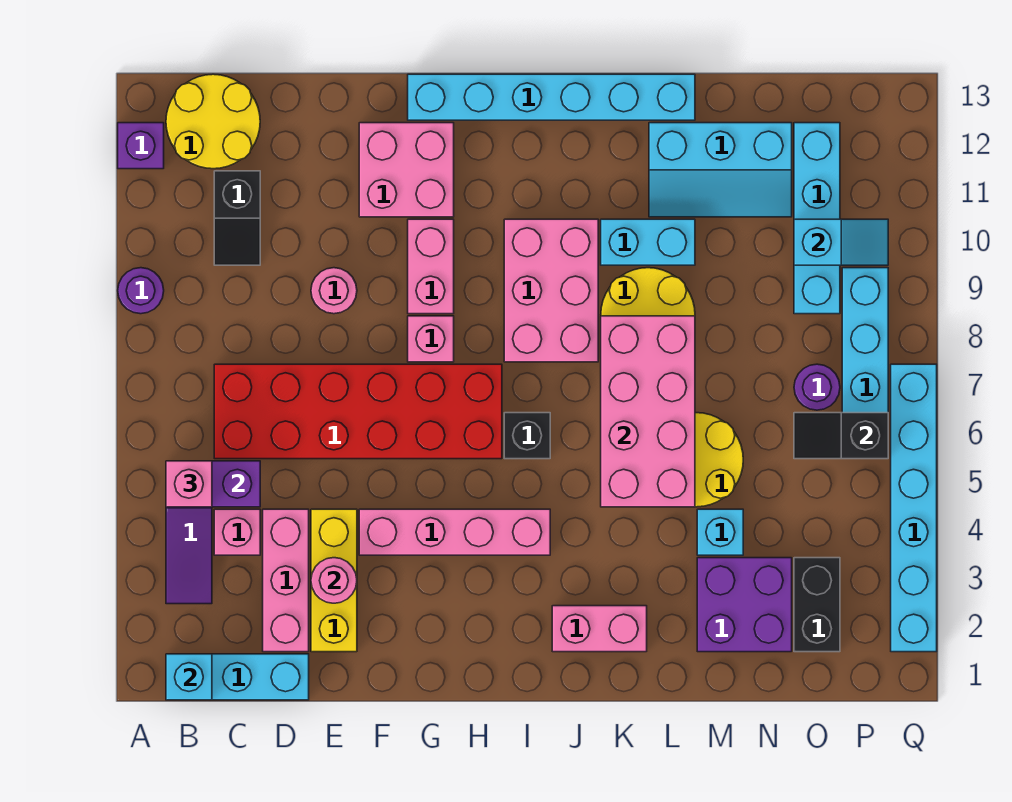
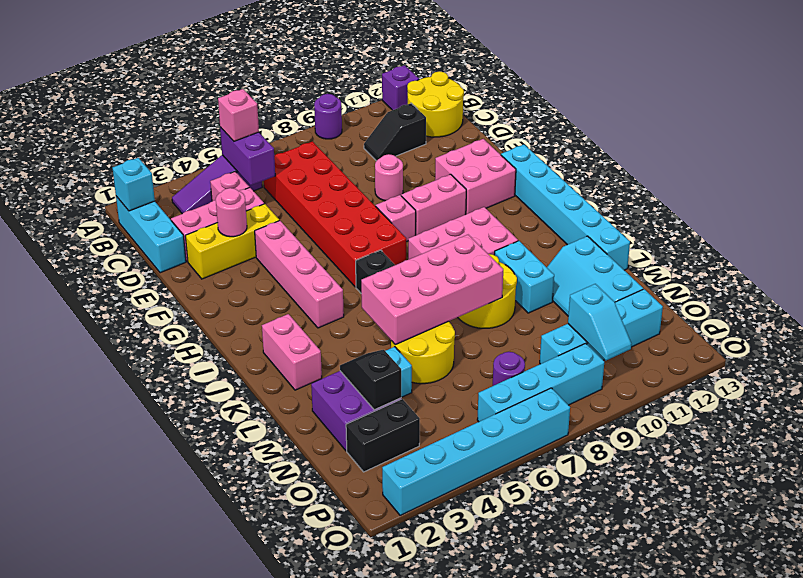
black 1x2 slope [794,413,888,459] -> black 1x2 slope moved to [340,350,401,410]

